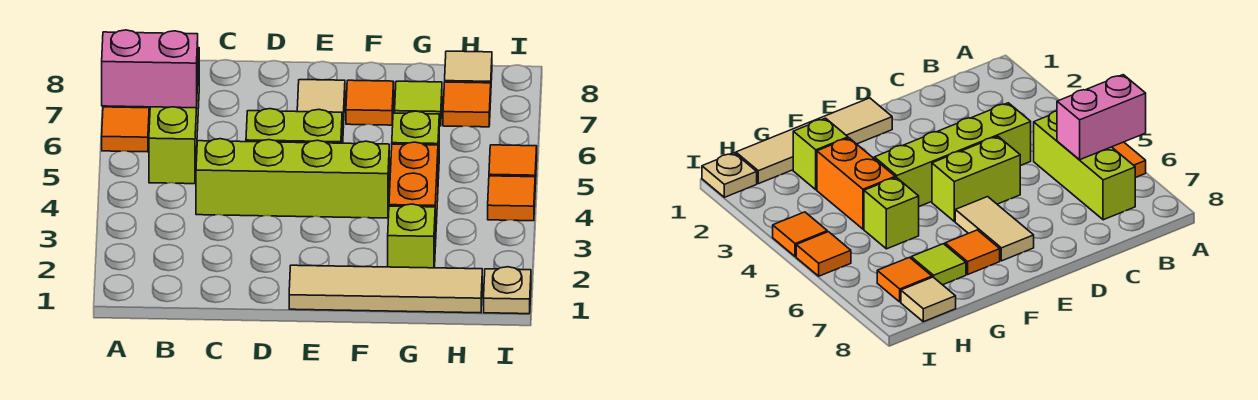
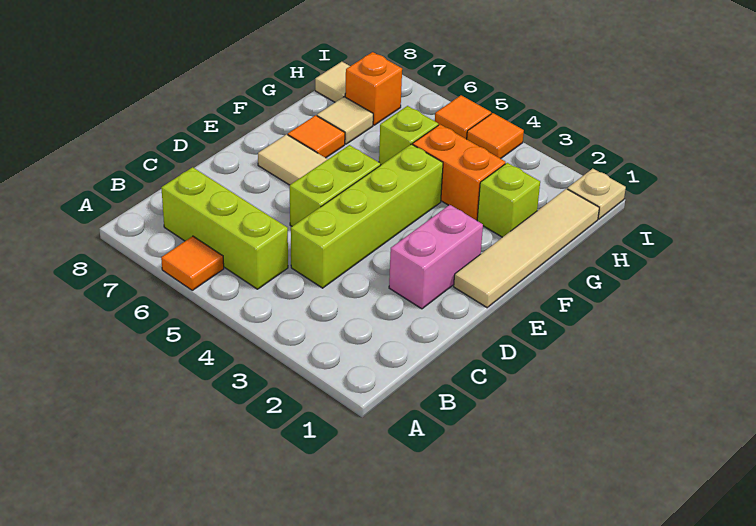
pink 1x2 brick [102,30,198,108] -> pink 1x2 brick moved to [389,205,483,309]
lime 1x1 tile [395,81,442,126] -> tan 1x1 tile [317,97,373,144]
orange 1x1 tile [443,82,491,127] -> orange 1x1 brick [345,52,402,125]

